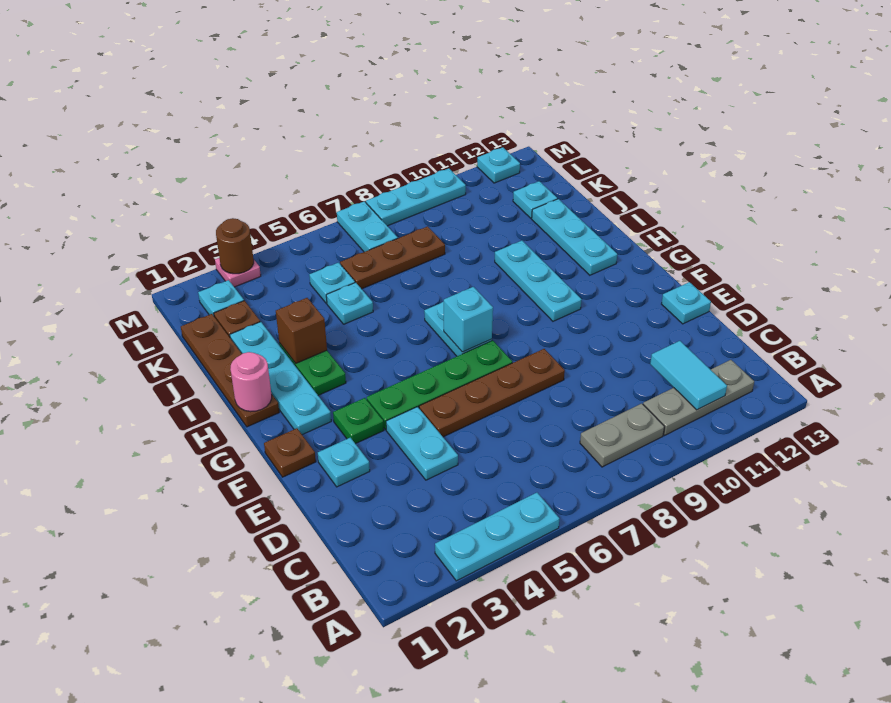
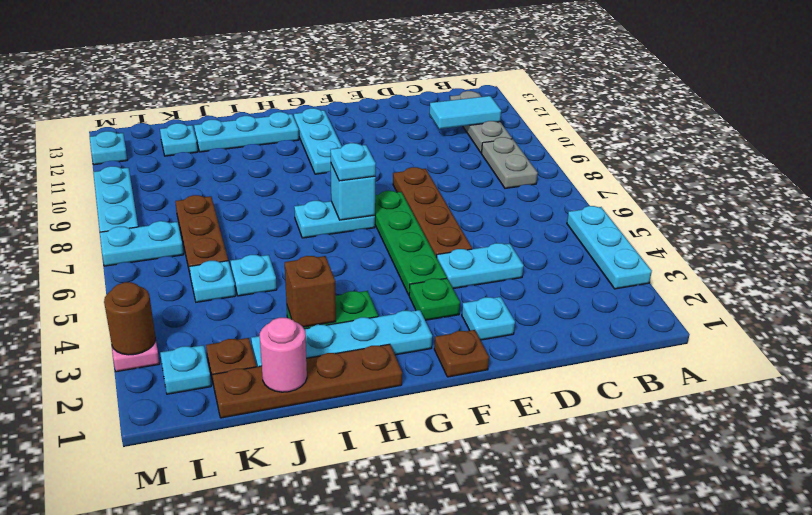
cyan 1x1 plate [662,282,711,324] -> cyan 1x1 plate moved to [330,143,376,181]
cyan 1x3 plate [495,241,582,321] -> cyan 1x3 plate turned to [294,108,342,174]
pink 1x1 round brick [230,352,272,412] -> pink 1x1 round brick moved to [260,318,307,392]

